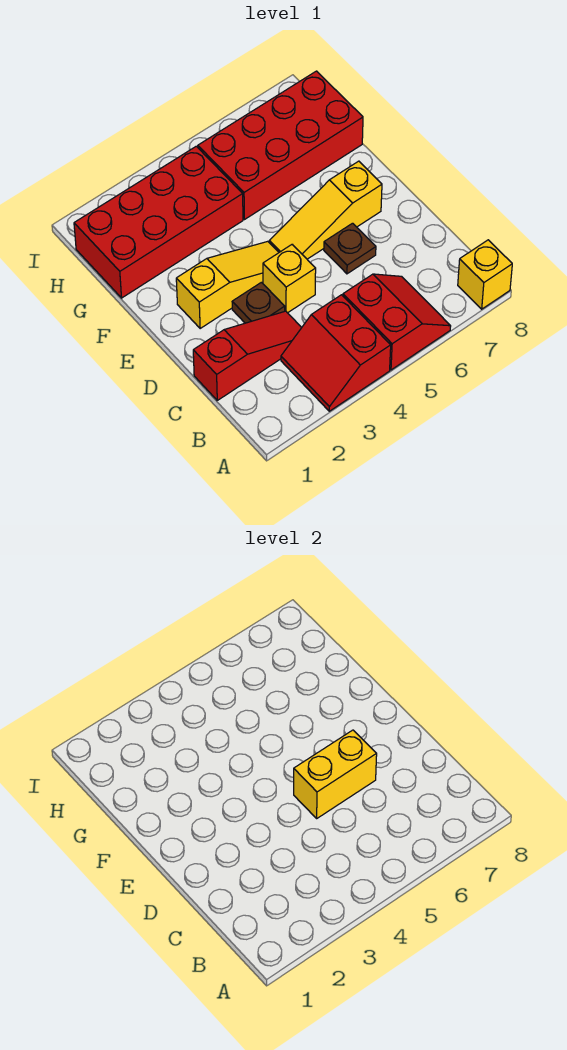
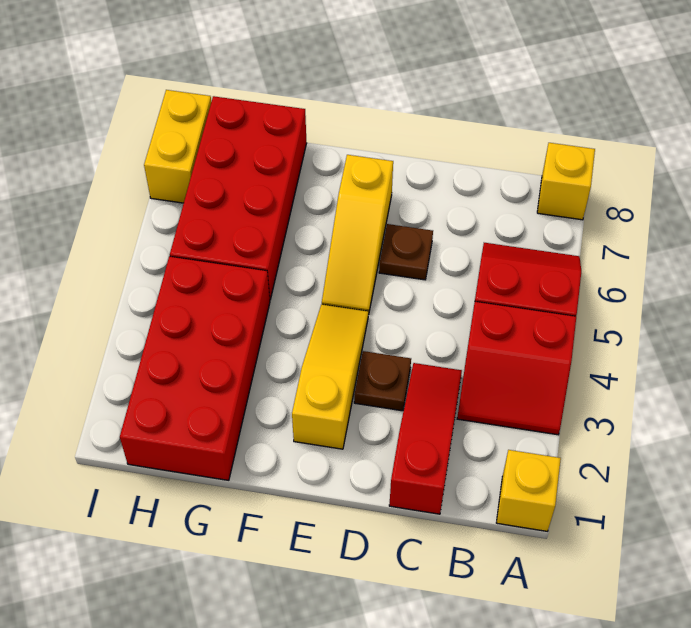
yellow 1x1 brick [263,245,316,313] -> yellow 1x1 brick moved to [496,450,561,531]
yellow 1x2 brick [294,730,377,818] -> yellow 1x2 brick moved to [144,90,211,203]

